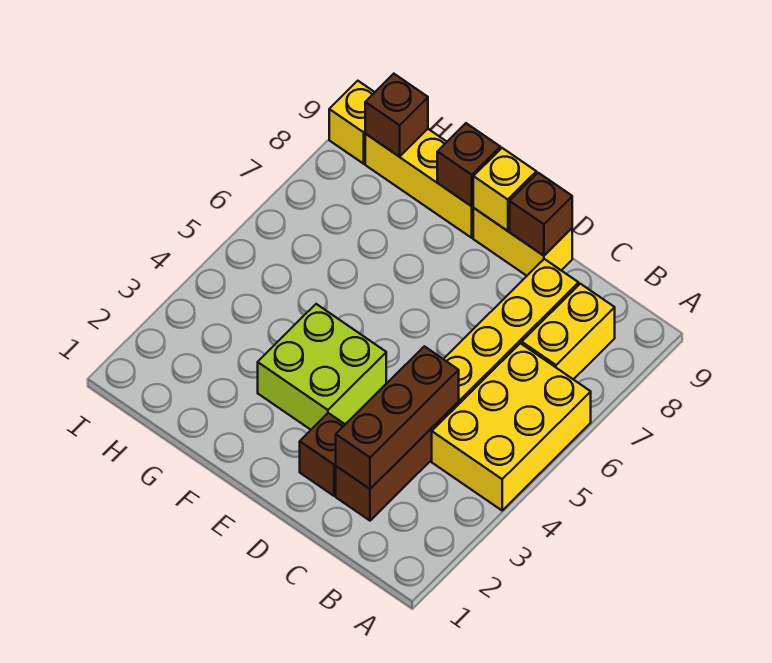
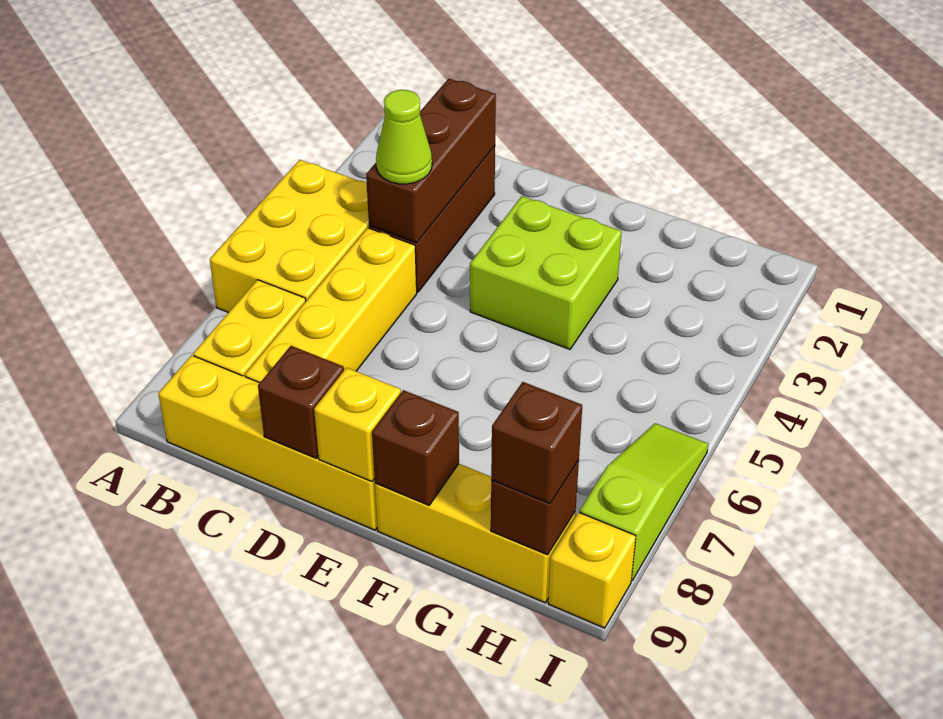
none -> lime 1x1 cone [376,90,432,184]
brown 1x1 brick [300,413,345,496] -> brown 1x1 brick moved to [491,382,582,504]
yellow 1x2 brick [473,208,572,276] -> yellow 1x4 brick [158,355,377,530]
none -> lime 1x3 slope [580,423,708,581]

